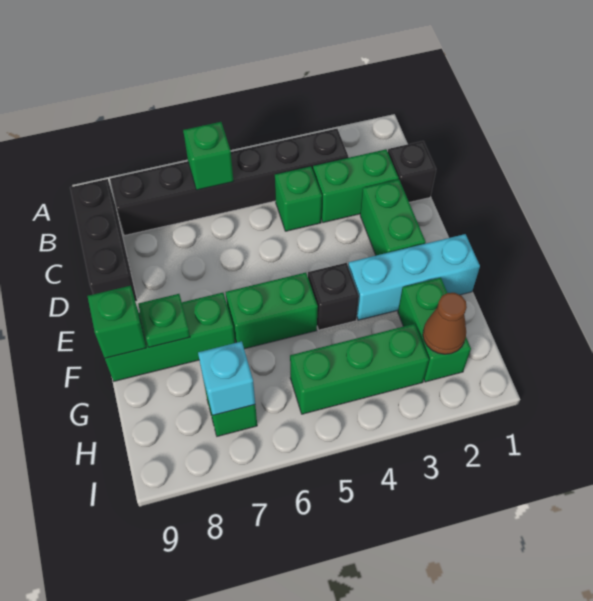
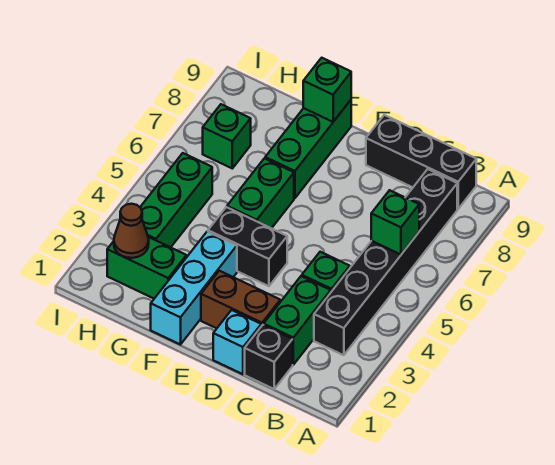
green 1x2 brick [360,179,426,255] -> brown 1x2 brick [201,271,280,328]
black 1x1 brick [308,263,359,330] -> black 1x2 brick [208,207,287,286]
green 1x1 plate [138,294,190,347] -> none
cyan 1x1 brick [198,341,255,415] -> cyan 1x1 brick moved to [213,310,261,374]

